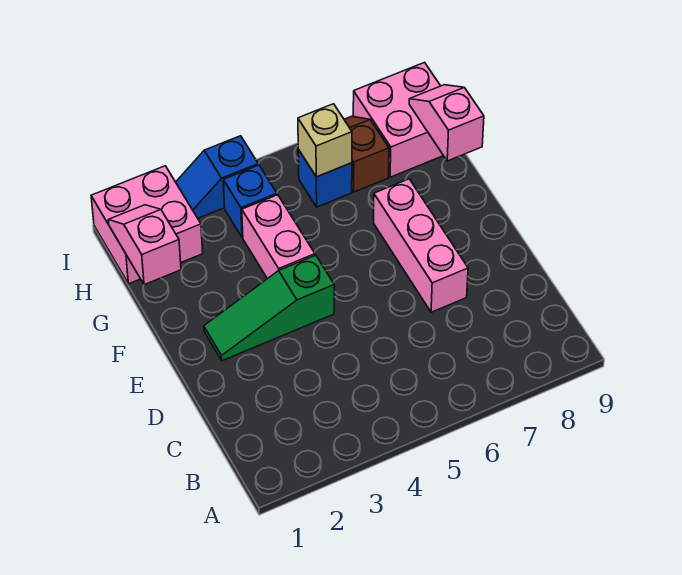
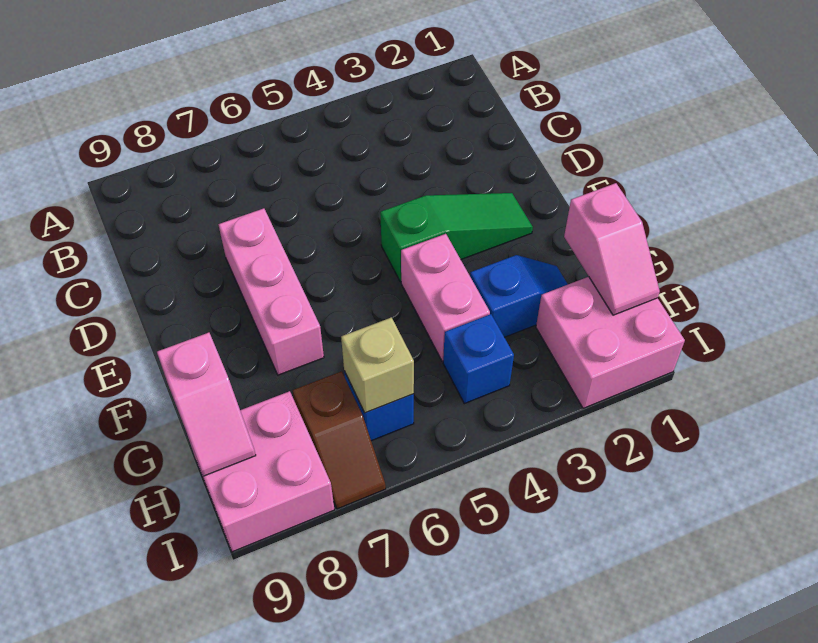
blue 1x2 slope [176,136,258,218] -> blue 1x2 slope moved to [470,255,568,337]

